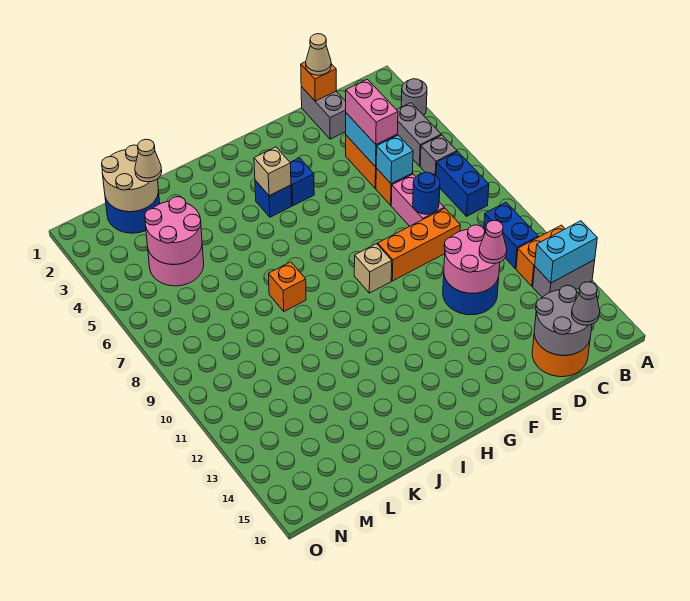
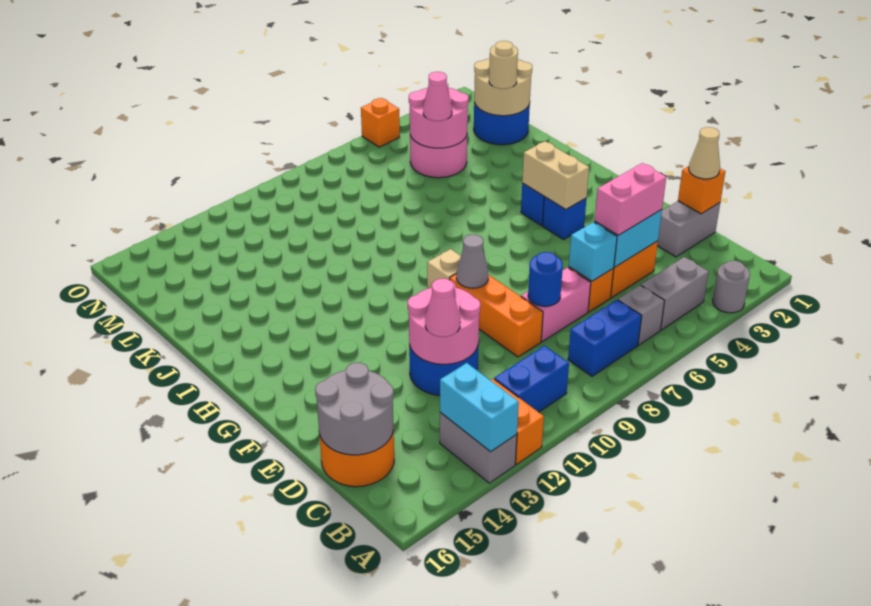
grey 1x1 cone [572,282,600,325] -> grey 1x1 cone moved to [456,235,488,288]
tan 1x1 brick [254,147,291,196] -> tan 1x2 brick [522,141,589,209]
orange 1x1 brick [268,262,306,311] -> orange 1x1 brick moved to [361,98,400,147]
tan 1x1 cone [135,139,162,182] -> tan 1x1 round brick [489,41,518,89]
none -> pink 1x1 cone [423,72,452,121]

